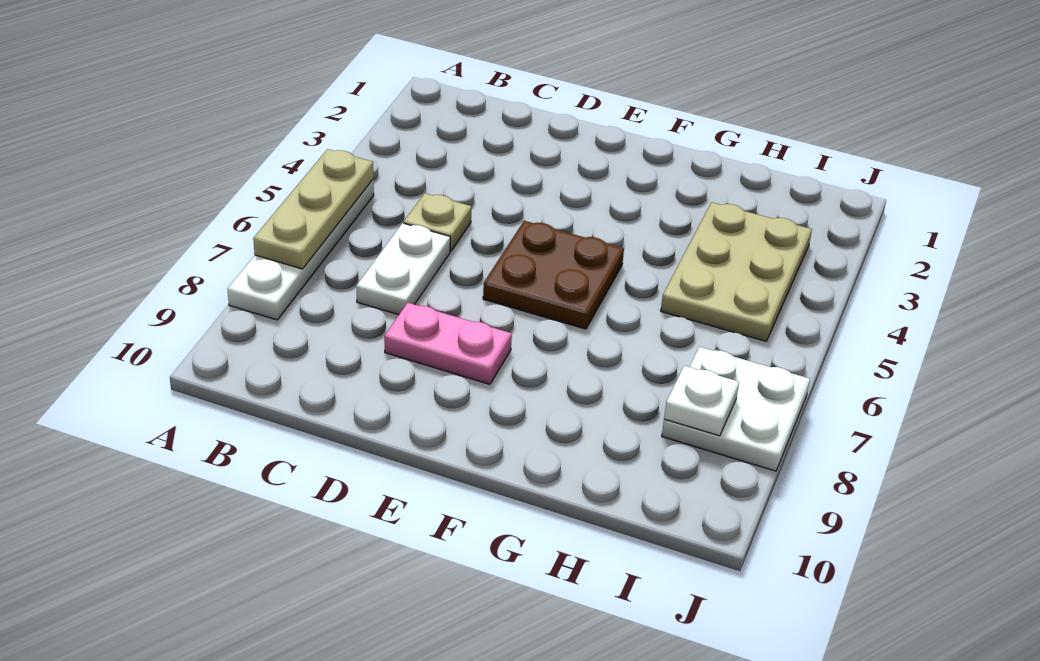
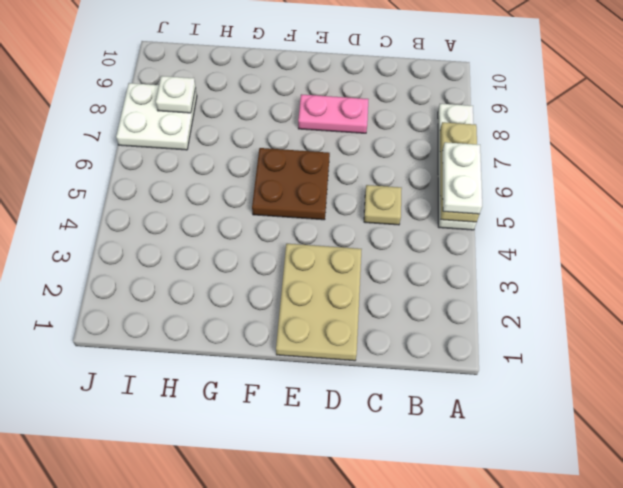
white 1x2 plate [356,223,450,315] -> white 1x2 plate moved to [442,142,482,214]
tan 2x3 plate [661,202,812,341] -> tan 2x3 plate moved to [276,244,362,361]

